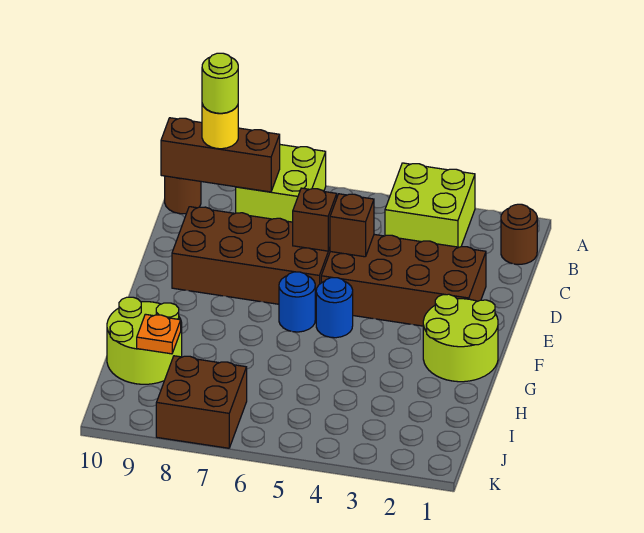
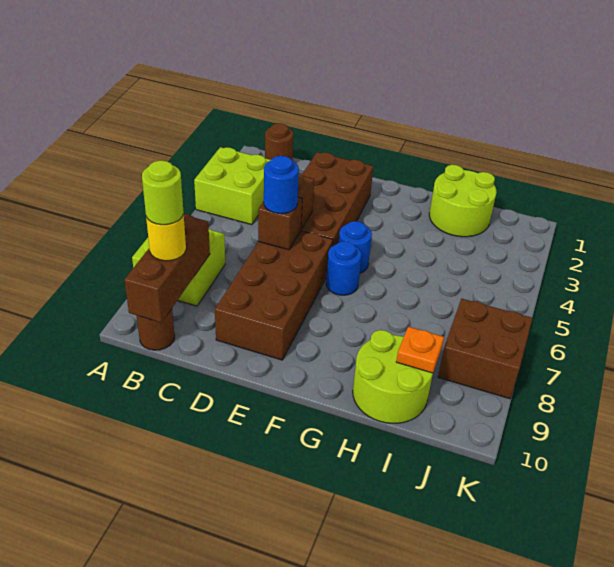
none -> blue 1x1 round brick [264,156,299,214]
lime 2x2 round brick [423,294,498,382] -> lime 2x2 round brick moved to [429,165,497,237]

